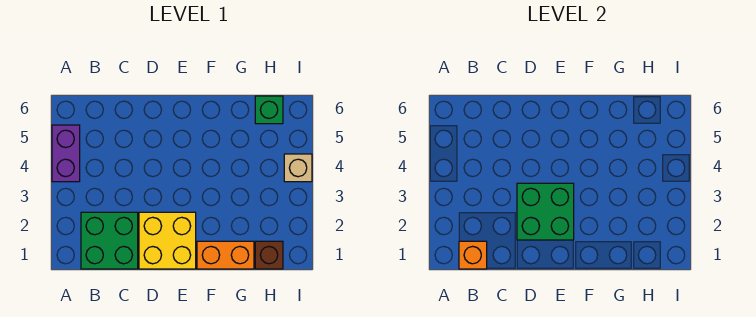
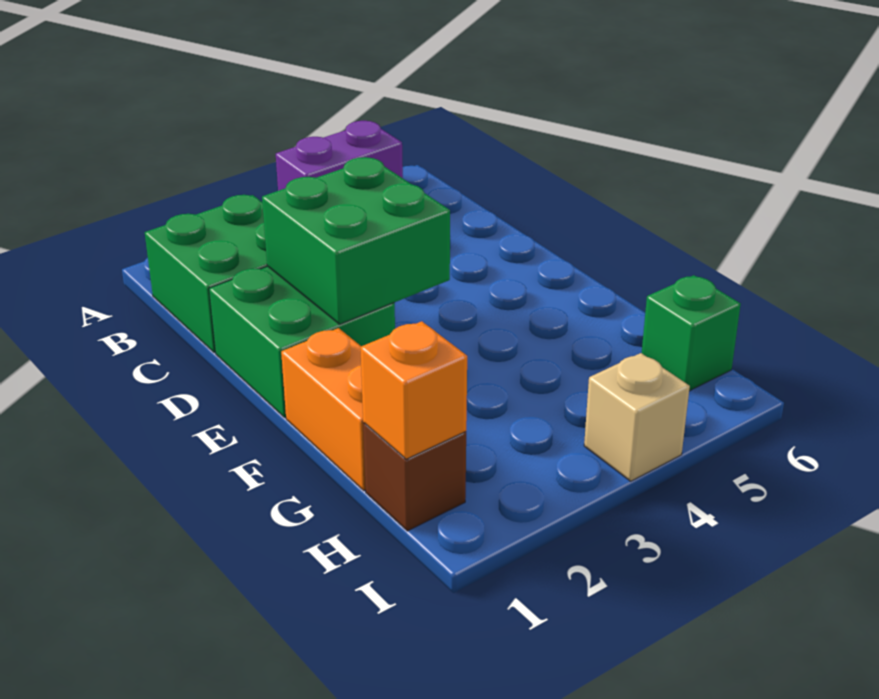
orange 1x1 brick [459,241,487,269] -> orange 1x1 brick moved to [360,321,467,459]
yellow 2x2 brick [139,212,196,269] -> green 2x2 brick [209,266,395,418]

